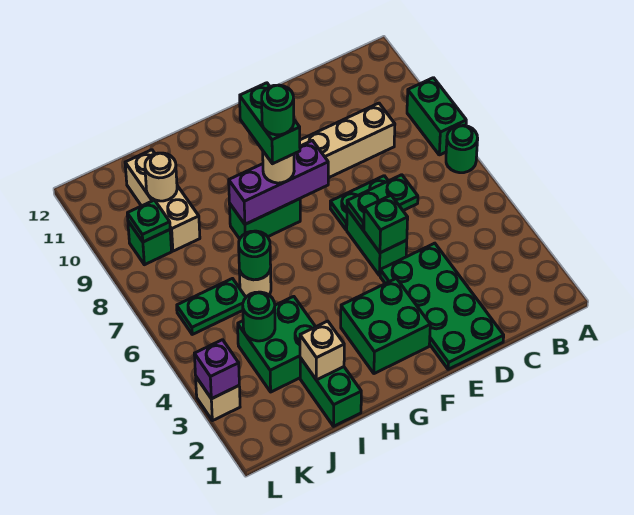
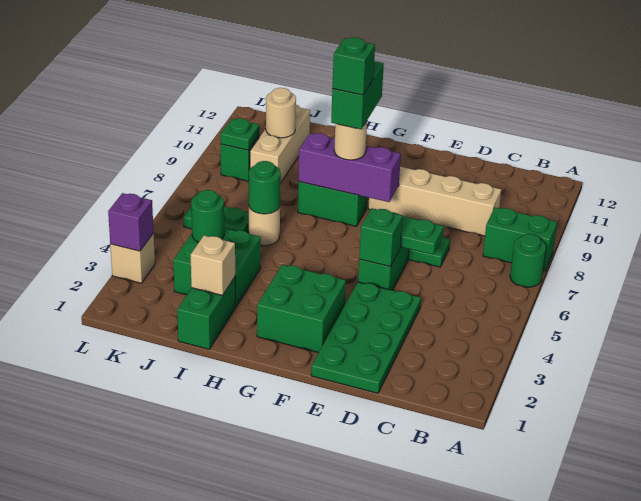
green 1x2 brick [407,78,466,155] -> green 1x2 brick turned to [483,208,557,271]
green 1x1 round brick [262,85,294,135] -> green 1x1 brick [332,37,375,95]

